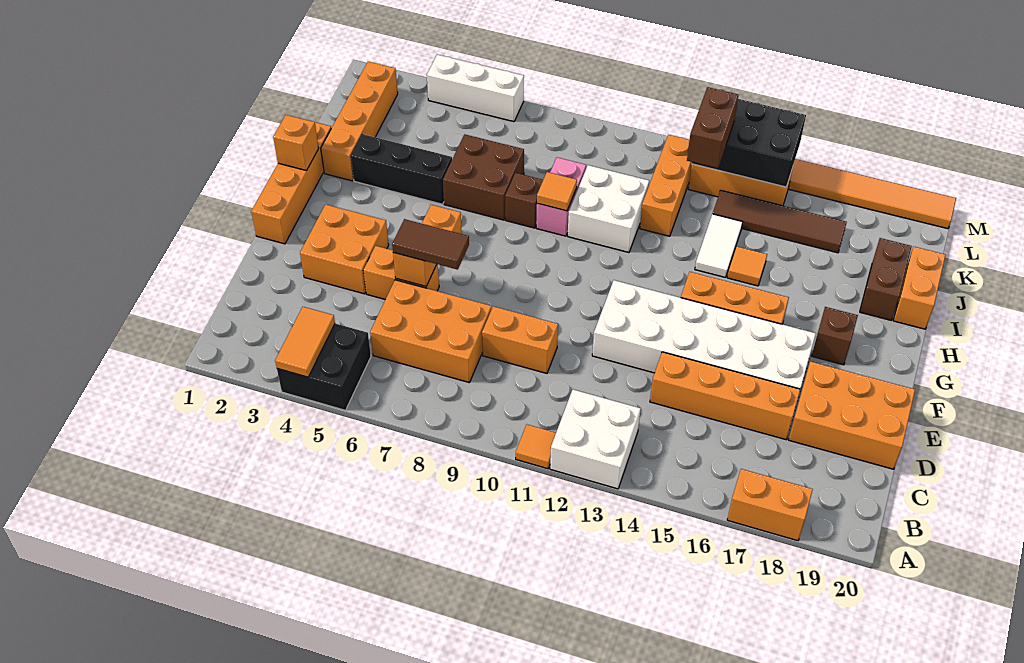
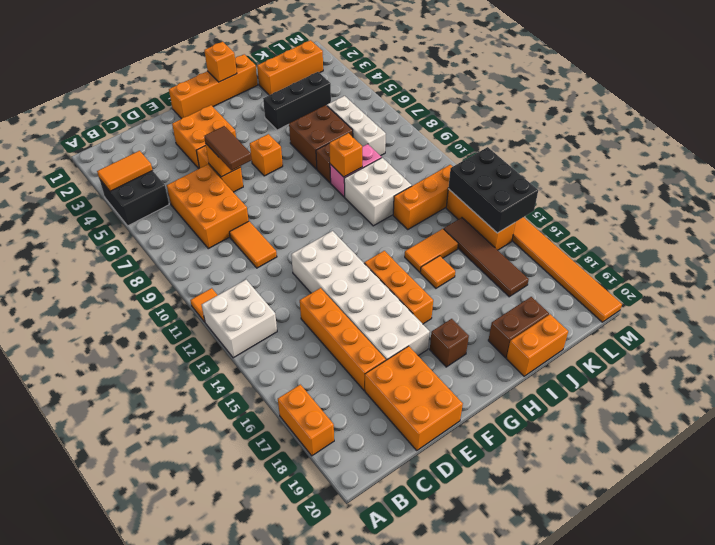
orange 1x2 brick [482,306,558,373] -> orange 1x2 tile [229,221,277,268]
orange 1x4 brick [321,61,398,181] -> orange 1x3 brick [257,40,323,95]
black 1x3 brick [351,134,452,204] -> black 1x3 brick turned to [263,72,331,130]
orange 1x1 tile [537,172,577,211] -> orange 1x1 brick [329,133,362,177]
white 1x2 tile [695,214,743,277] -> orange 1x2 tile [405,229,458,272]
brown 1x2 brick [687,87,738,168] -> none
white 1x3 brick [427,55,524,122] -> white 1x3 brick moved to [327,96,386,156]

